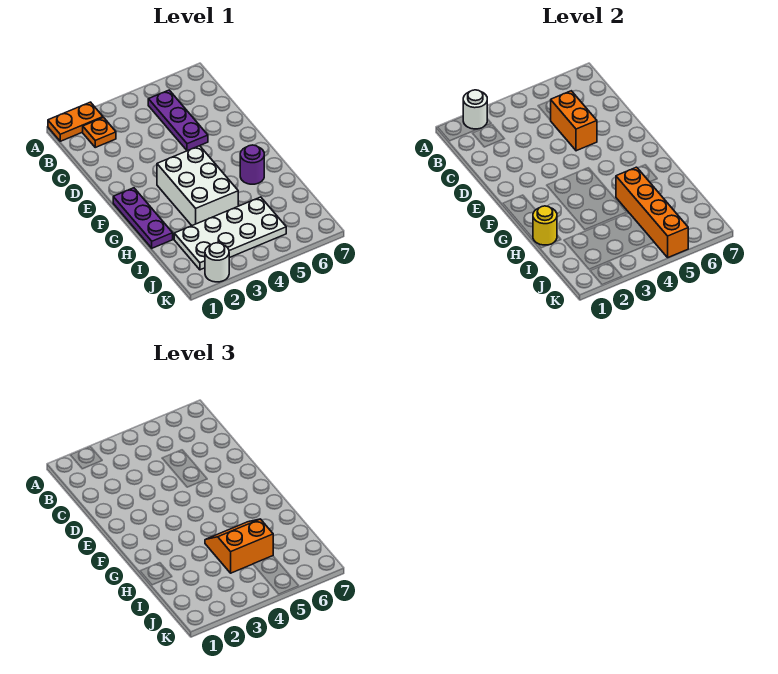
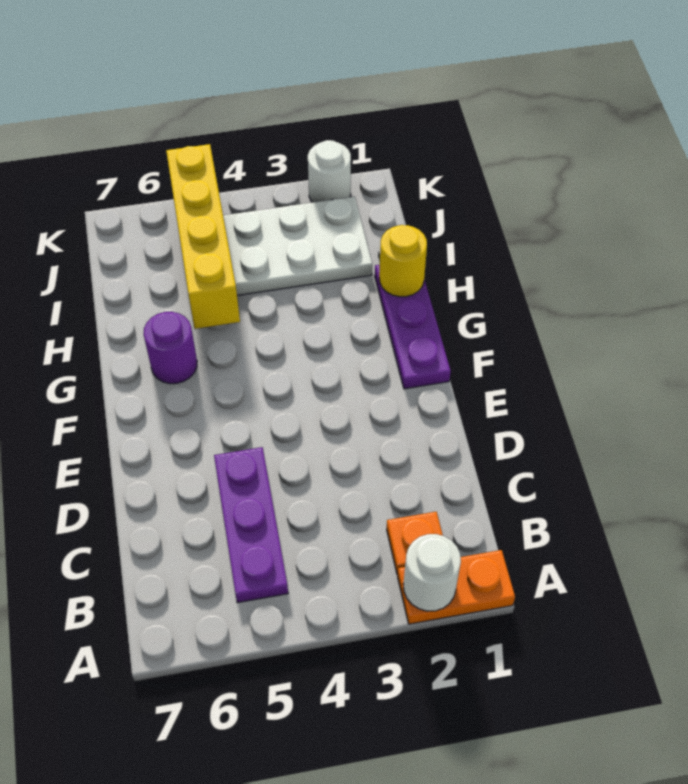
orange 1x2 brick [551,91,597,151] -> none
white 2x3 brick [157,146,238,226] -> none
orange 2x2 slope [205,519,273,573] -> none
orange 1x4 brick [616,167,688,257] -> yellow 1x4 brick [166,144,240,329]

